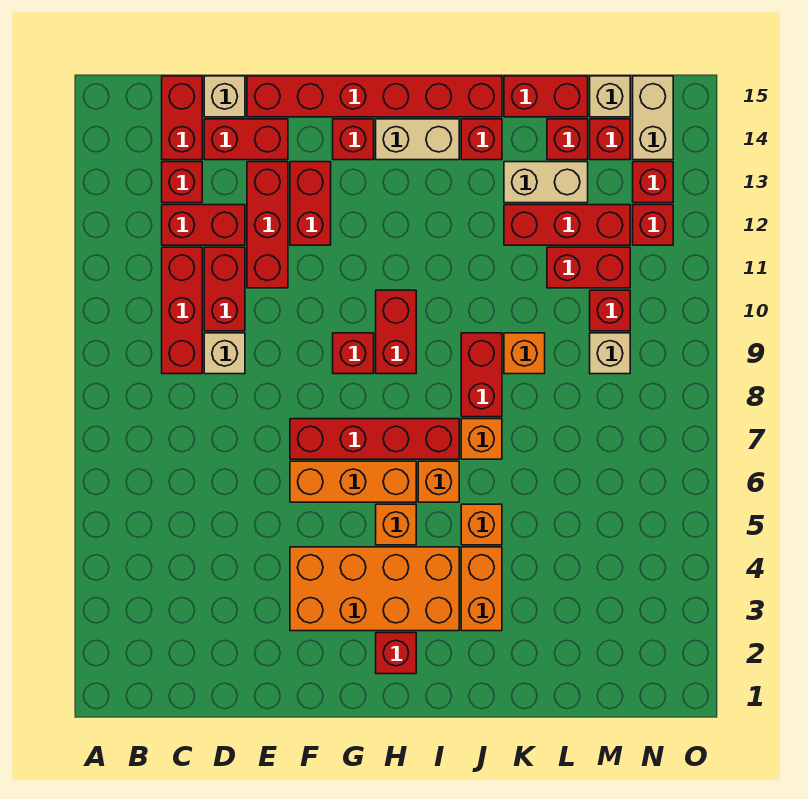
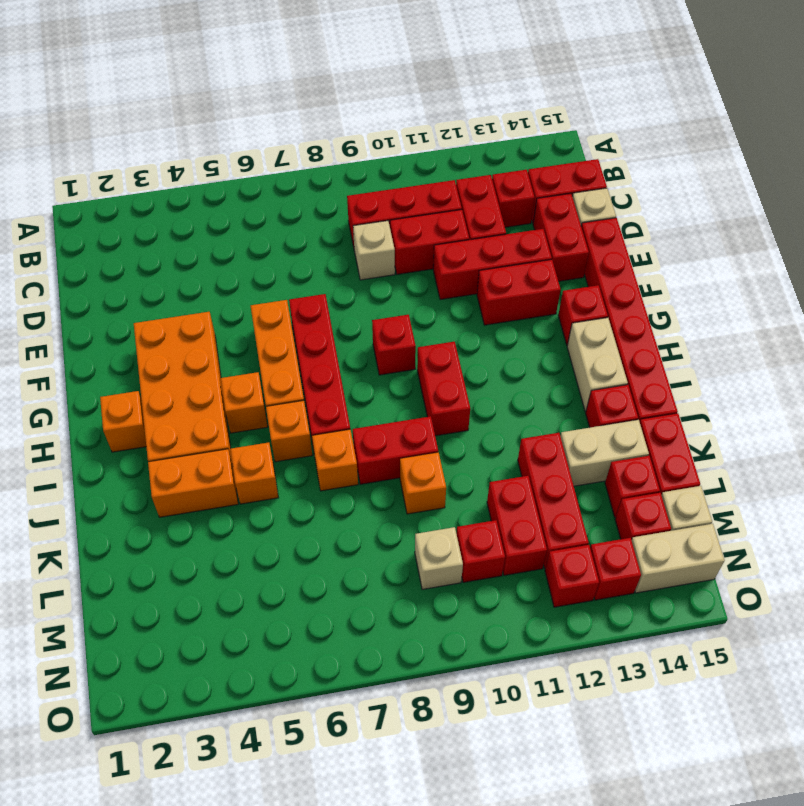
red 1x1 brick [376,633,416,674] -> orange 1x1 brick [100,391,146,452]
red 1x2 brick [376,290,416,374] -> red 1x2 brick turned to [417,342,470,436]
tan 1x2 brick [504,162,588,203] -> tan 1x2 brick turned to [560,420,649,486]

